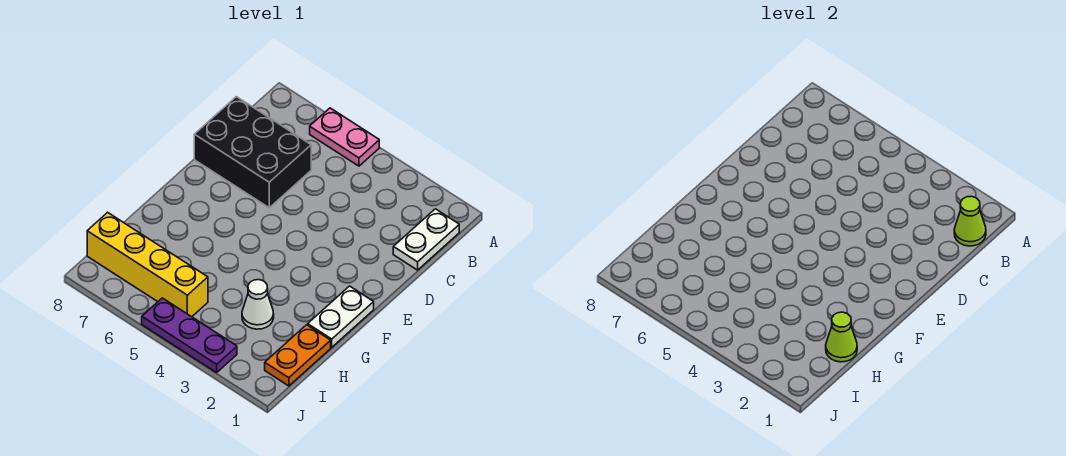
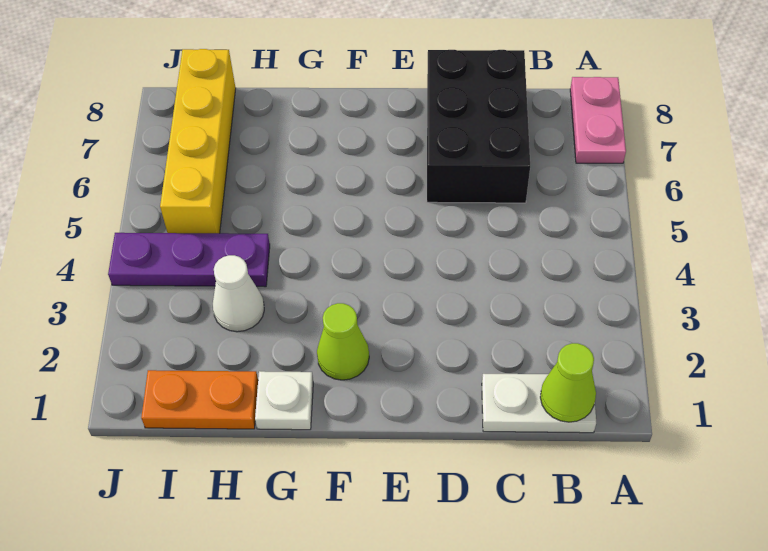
pink 1x2 plate [310,108,379,166] -> pink 1x2 plate moved to [570,77,626,163]
white 1x2 plate [308,286,374,347] -> white 1x1 plate [255,371,313,430]
lime 1x1 cone [826,312,857,362] -> lime 1x1 cone moved to [317,303,369,380]
purple 1x3 plate [142,298,237,372] -> purple 1x3 plate turned to [108,233,270,287]

